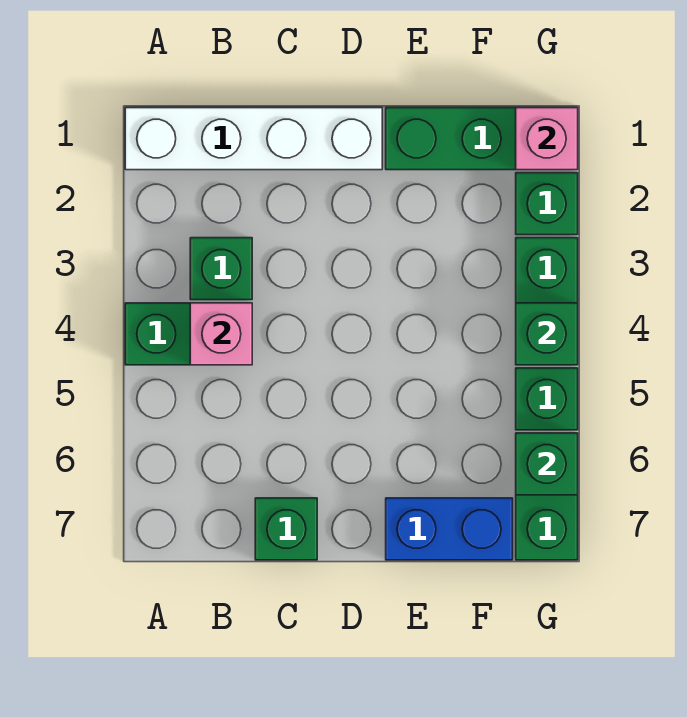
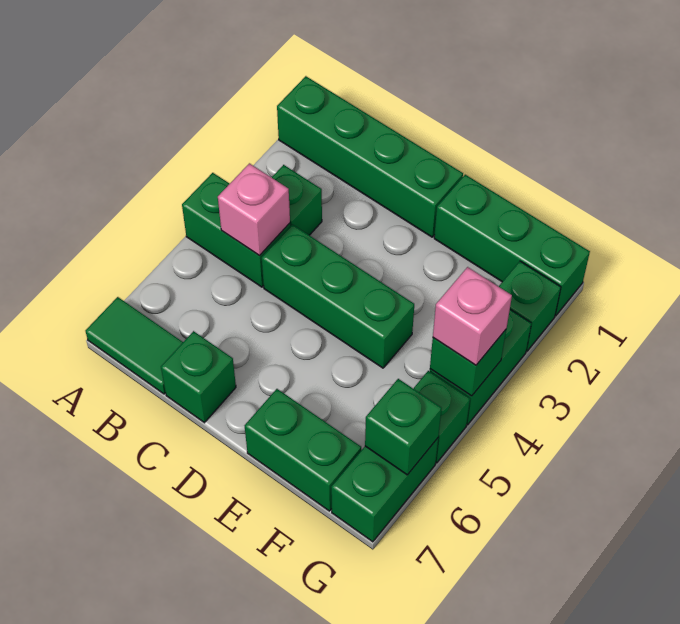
white 1x4 brick [125,108,382,170] -> green 1x4 brick [277,76,463,237]
none -> green 1x2 tile [85,297,183,394]
none -> green 1x3 brick [262,224,414,368]
blue 1x2 brick [386,498,513,560] -> green 1x2 brick [245,389,361,511]
pink 1x1 brick [516,108,578,170] -> pink 1x1 brick moved to [433,267,512,365]

